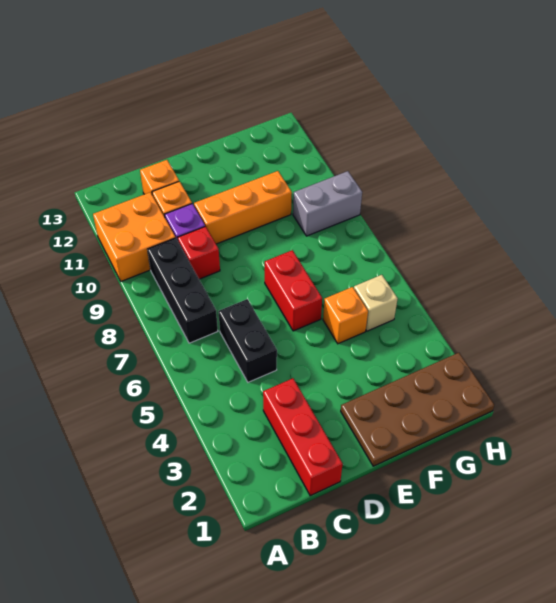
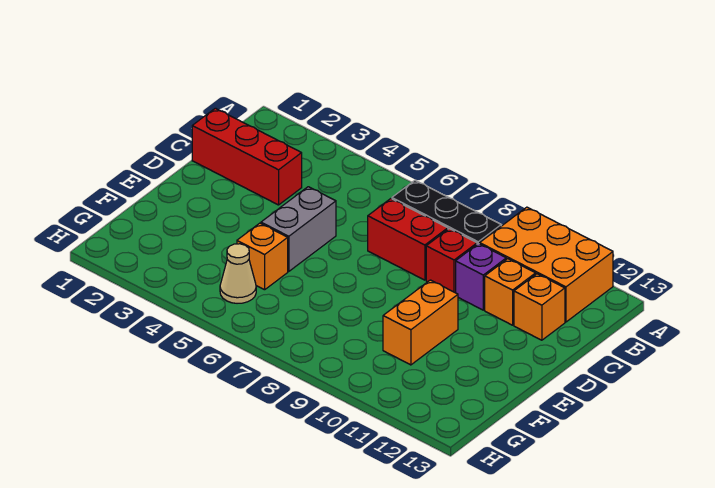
orange 2x2 brick [93,192,175,281] -> orange 2x3 brick [480,207,613,322]
black 1x2 brick [218,299,277,382] -> none
orange 1x3 brick [194,171,292,244] -> orange 1x2 brick [383,280,458,365]
brown 2x4 plate [341,353,494,466] -> none
red 1x2 brick [265,250,322,331] -> red 1x2 brick moved to [368,199,448,280]
tan 1x1 brick [354,275,398,331] -> tan 1x1 cone [220,244,256,303]
grey 1x2 brick [293,171,362,236] -> grey 1x2 brick moved to [261,187,336,272]

